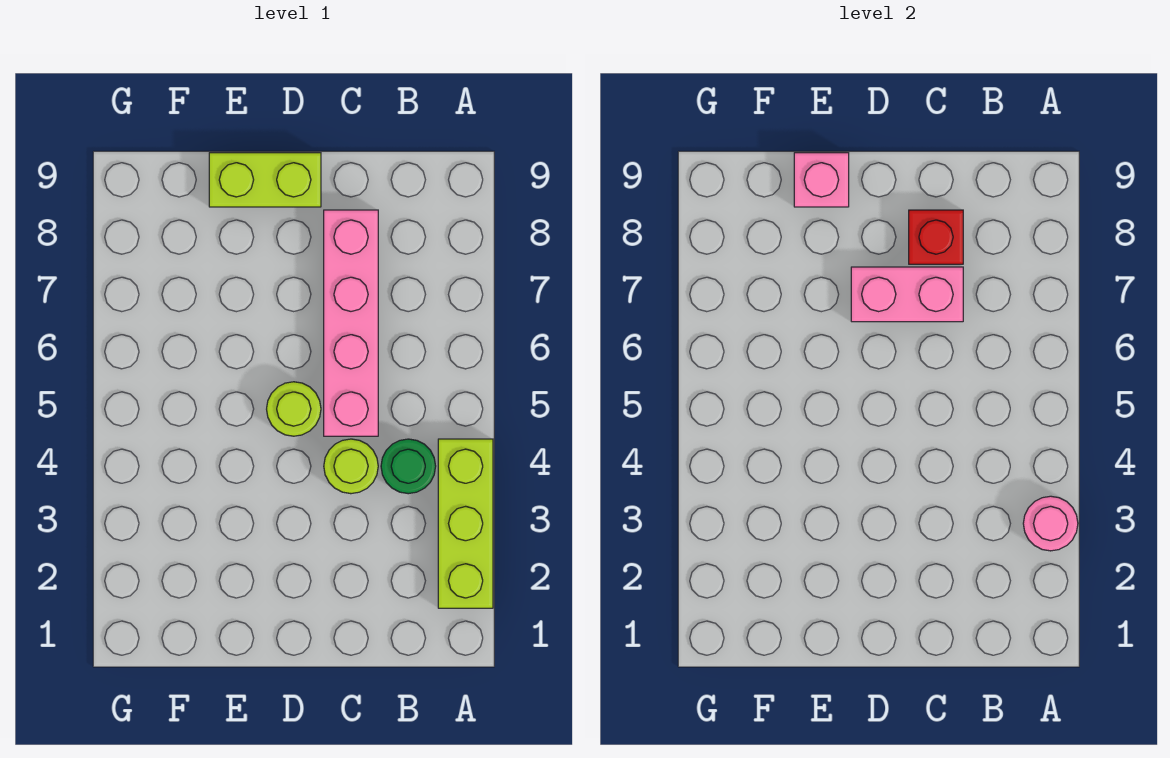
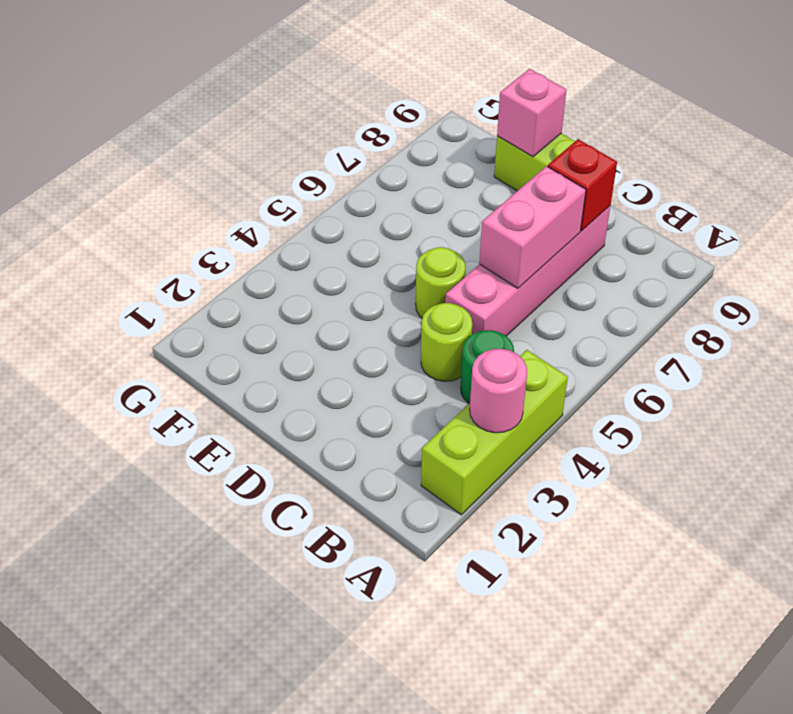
pink 1x2 brick [851,267,963,322] -> pink 1x2 brick turned to [479,166,586,288]

